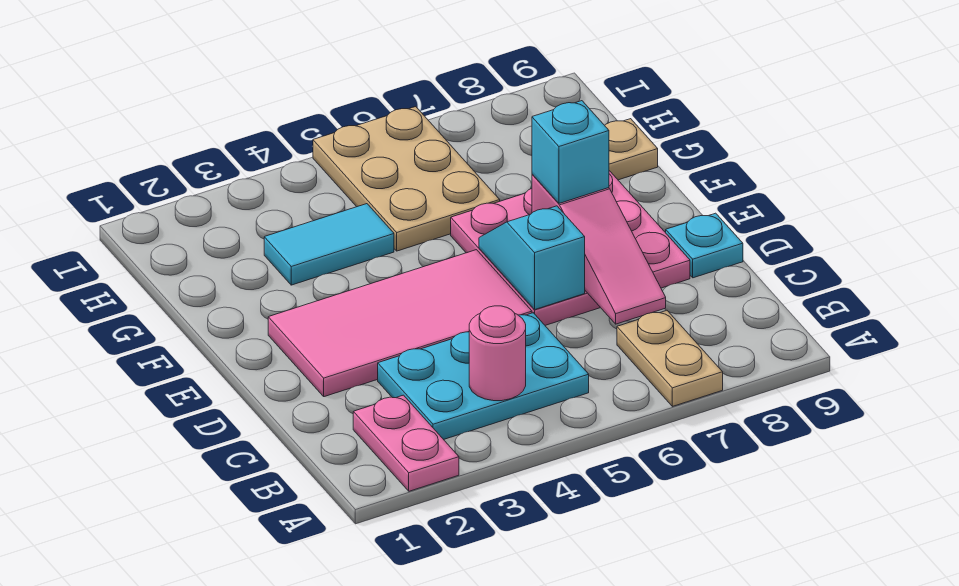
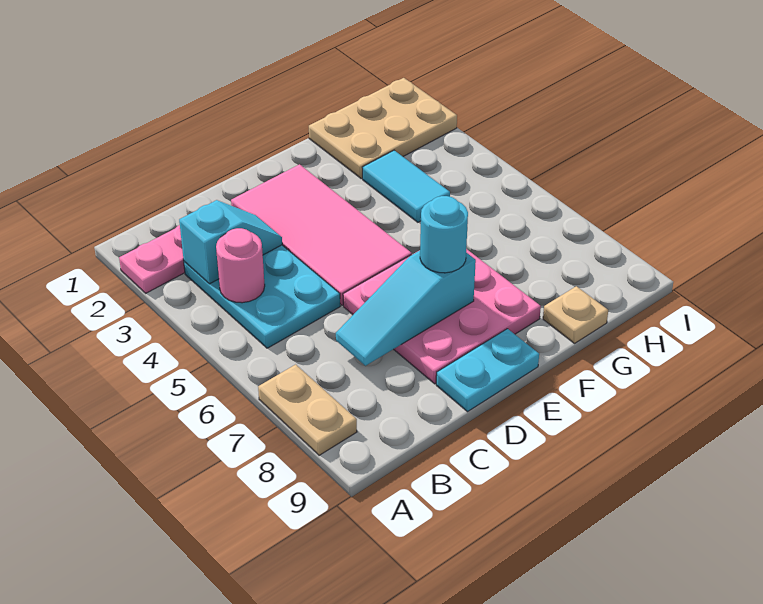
tan 1x2 plate [617,310,723,406] -> tan 1x2 plate turned to [258,364,357,455]
pink 1x3 slope [532,174,666,324] -> cyan 1x3 slope [336,250,476,366]
cyan 1x2 slope [479,206,585,309] -> cyan 1x2 slope moved to [179,200,282,284]
cyan 1x1 plate [666,213,743,278] -> cyan 1x2 plate [436,329,539,412]
cyan 1x1 brick [532,101,609,203] -> cyan 1x1 round brick [420,196,468,273]
tan 2x3 plate [313,107,500,251] -> tan 2x3 plate moved to [309,78,457,179]

